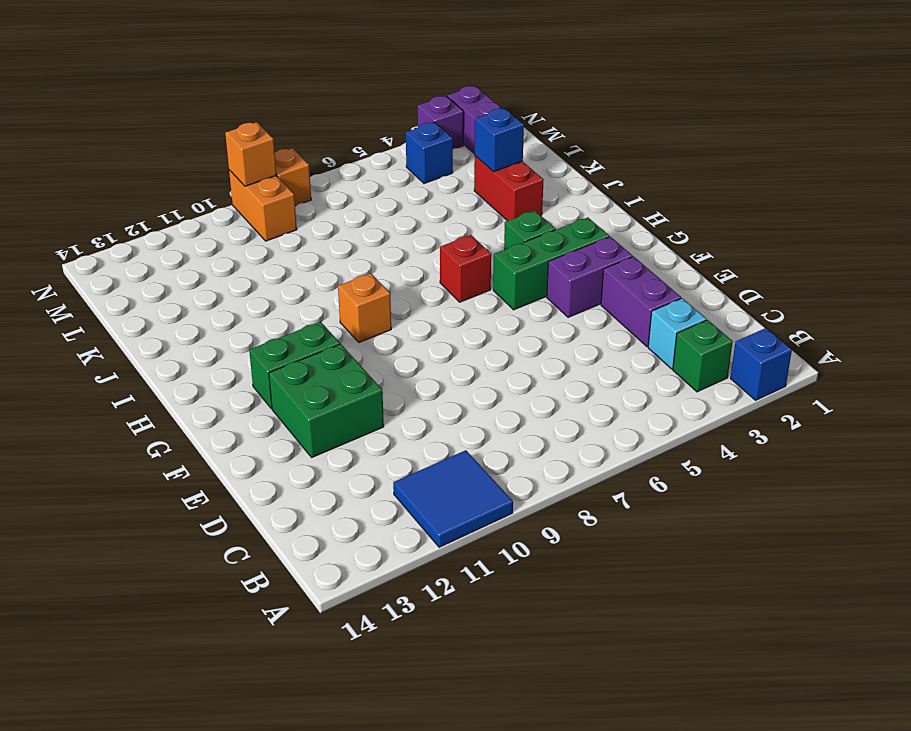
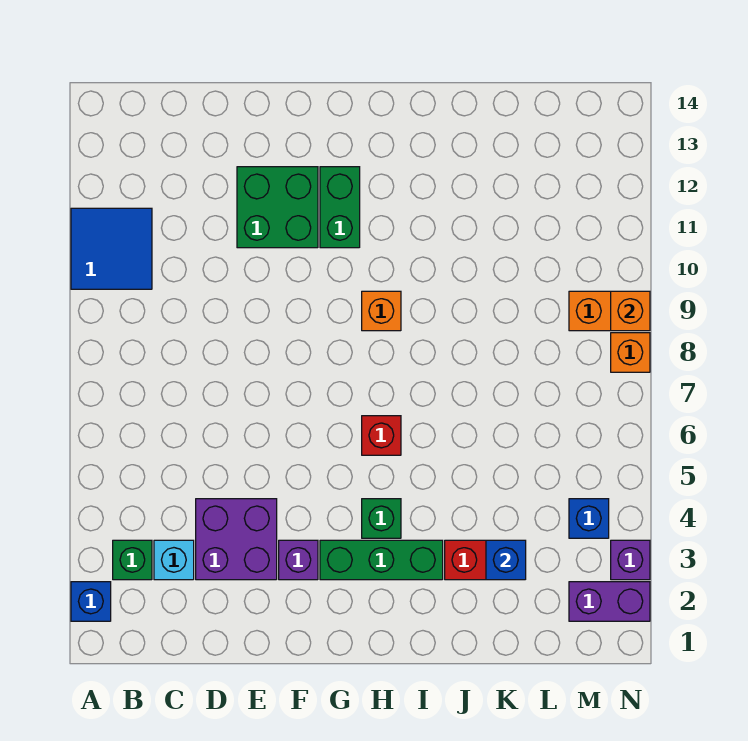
purple 1x2 brick [601,257,681,347] -> purple 2x2 brick [196,499,277,580]
purple 1x2 brick [547,237,633,317] -> purple 1x1 brick [279,540,318,580]
green 1x3 brick [493,217,609,310] -> green 1x3 brick turned to [320,540,443,580]

